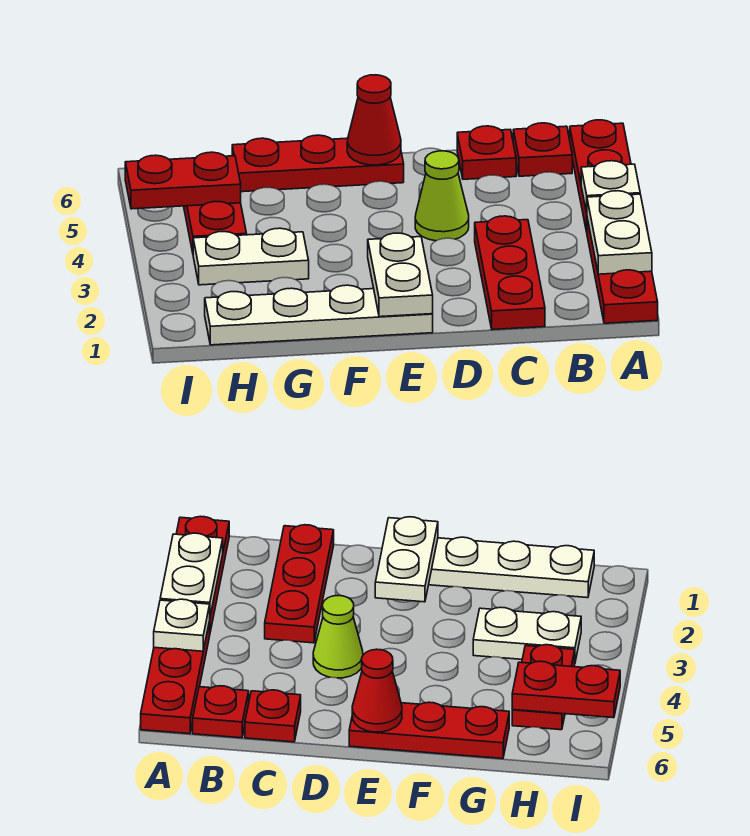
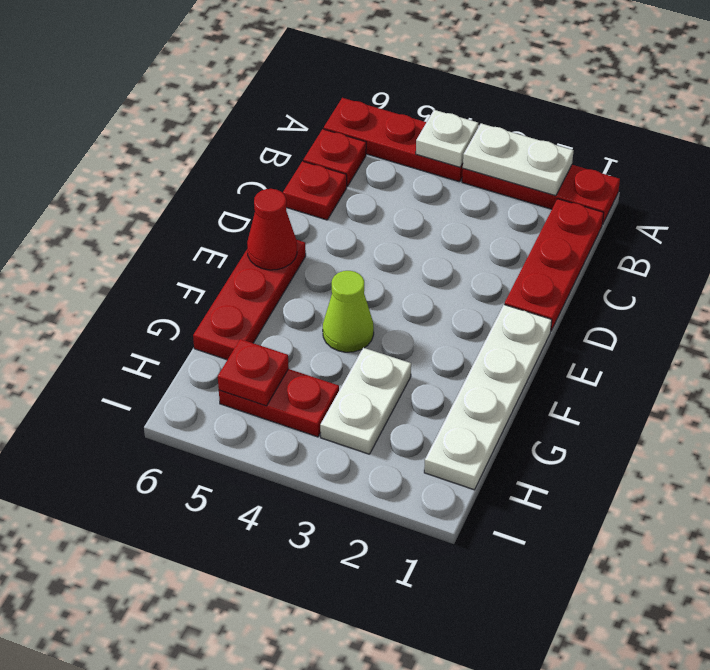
red 1x3 plate [475,216,545,330] -> red 1x3 plate turned to [504,199,604,330]
lime 1x1 cone [415,151,469,241] -> lime 1x1 cone moved to [323,271,374,352]
white 1x2 plate [368,233,433,317] -> none
red 1x2 plate [125,152,241,209] -> red 1x1 plate [218,339,289,406]

